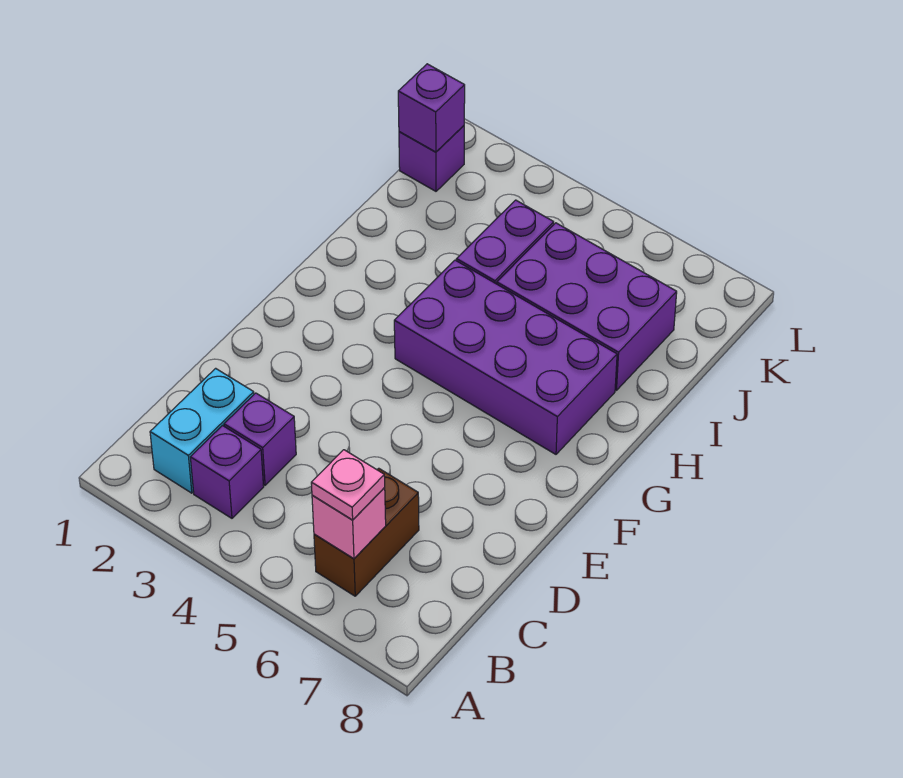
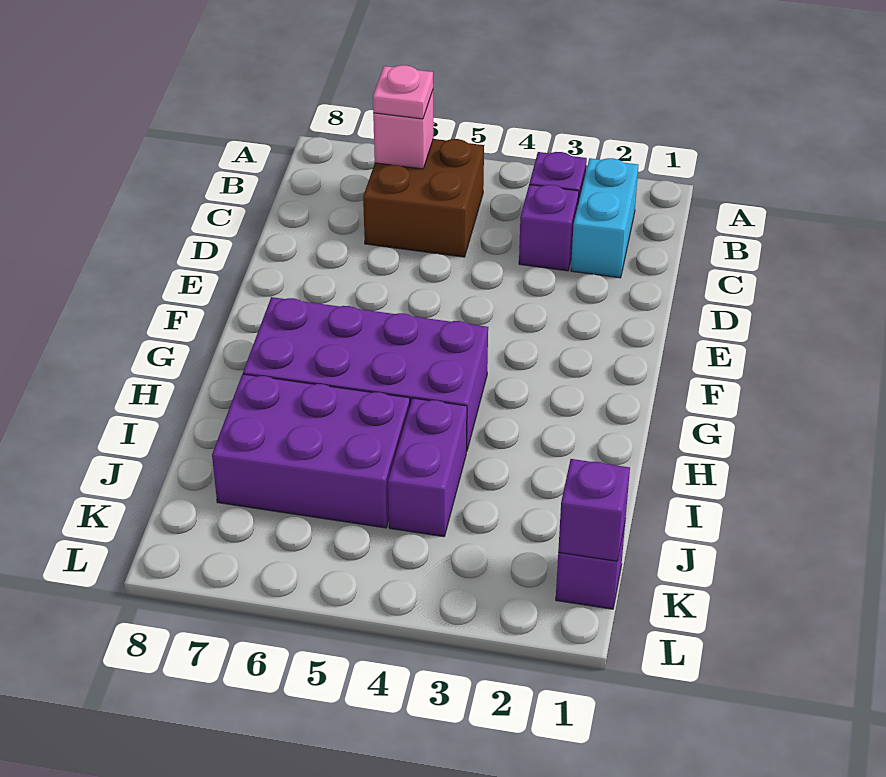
brown 1x2 brick [314,468,419,596] -> brown 2x2 brick [363,139,484,257]

